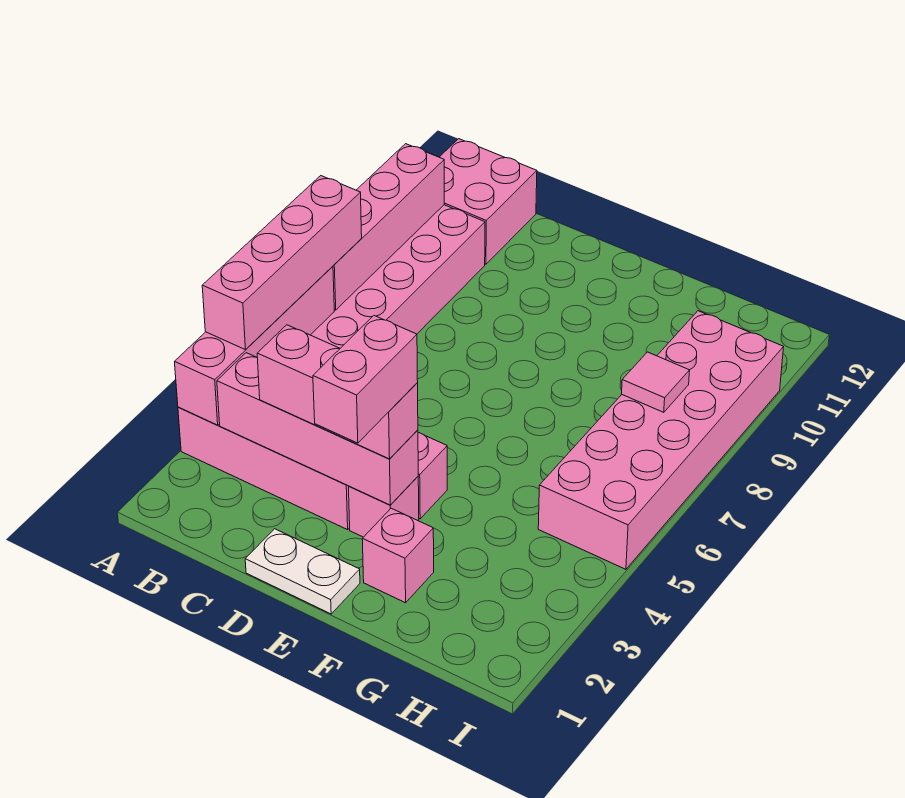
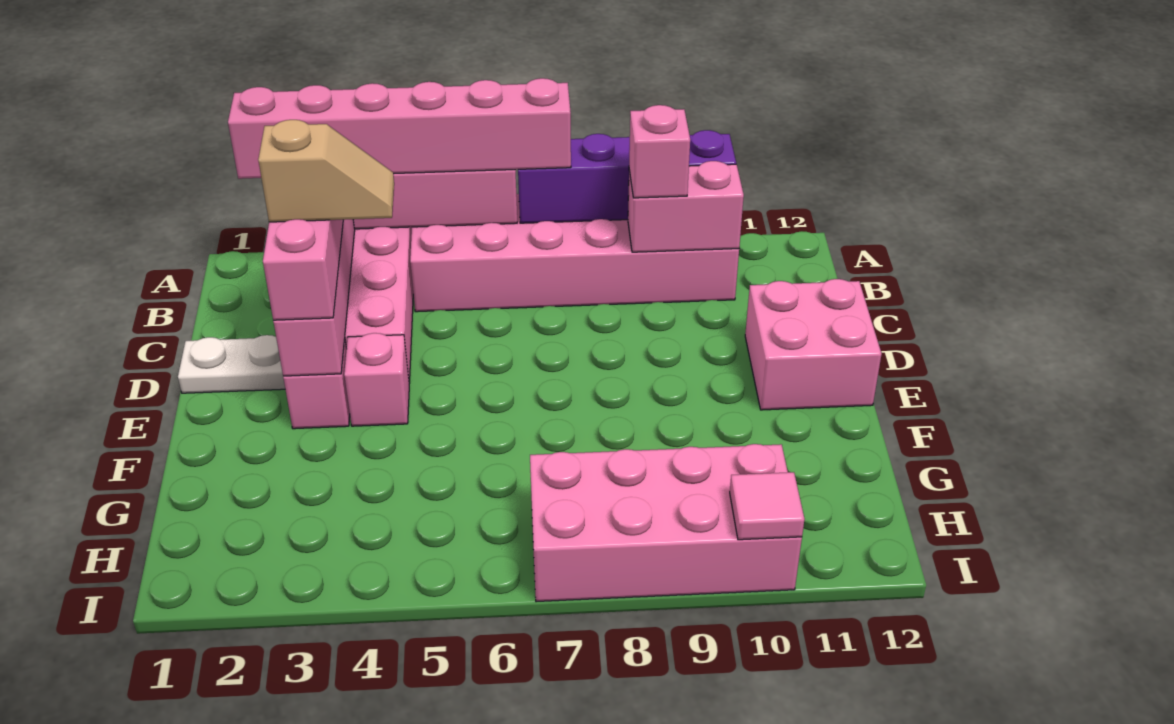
pink 1x4 brick [202,176,362,349] -> pink 1x6 brick [228,78,571,179]
pink 1x4 brick [333,144,444,310] -> purple 1x4 brick [518,130,736,223]
pink 2x2 brick [439,139,537,264] -> pink 2x2 brick moved to [745,279,882,410]
white 1x2 plate [245,529,360,614] -> white 1x2 plate turned to [178,335,285,393]
none -> tan 1x2 slope [258,120,394,222]
pink 1x2 brick [313,316,418,443] -> pink 1x2 brick moved to [628,161,744,252]
pink 1x1 brick [362,508,434,603] -> pink 1x1 brick moved to [629,105,690,198]
pink 2x6 brick [538,311,784,569] -> pink 2x4 brick [530,444,802,602]
pink 1x1 tile [622,352,690,412] -> pink 1x1 tile moved to [730,472,805,540]

